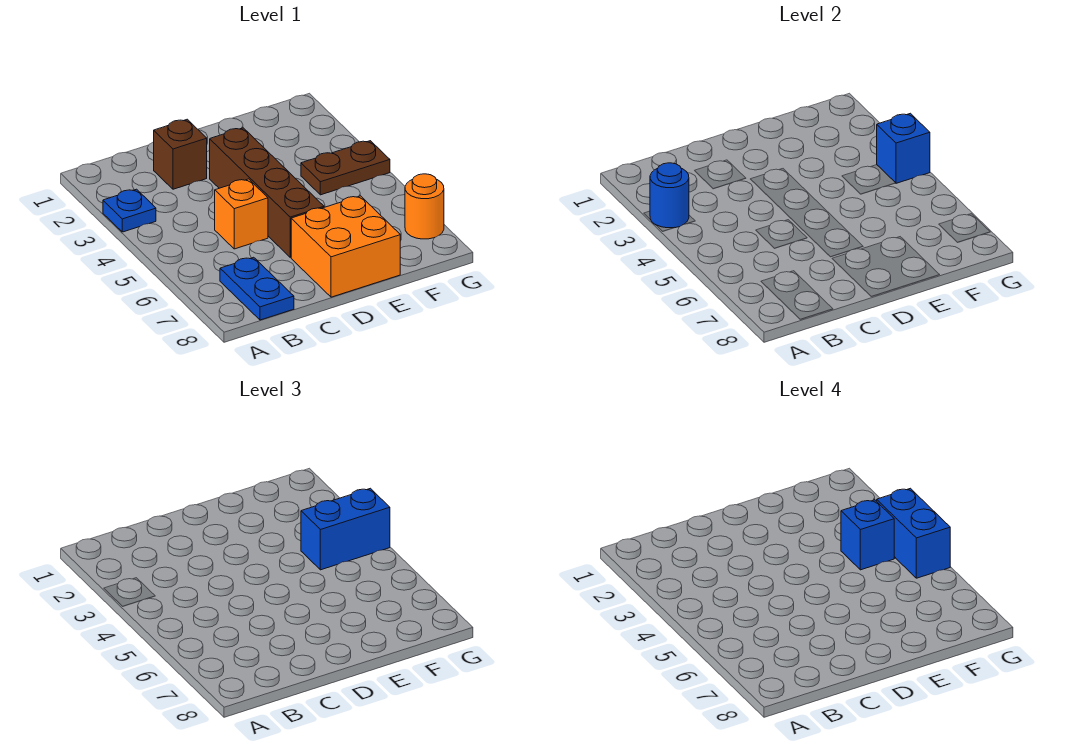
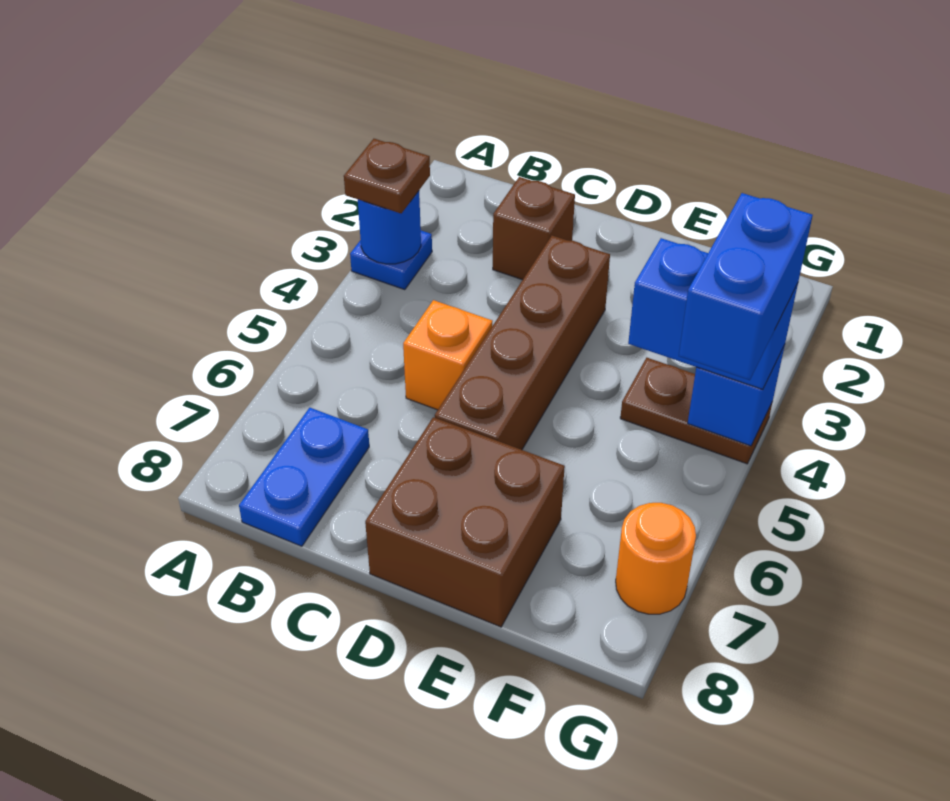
none -> brown 1x1 plate [344,139,430,213]
orange 2x2 brick [291,196,400,297] -> brown 2x2 brick [365,417,565,627]
blue 1x1 brick [841,500,895,570] -> none

